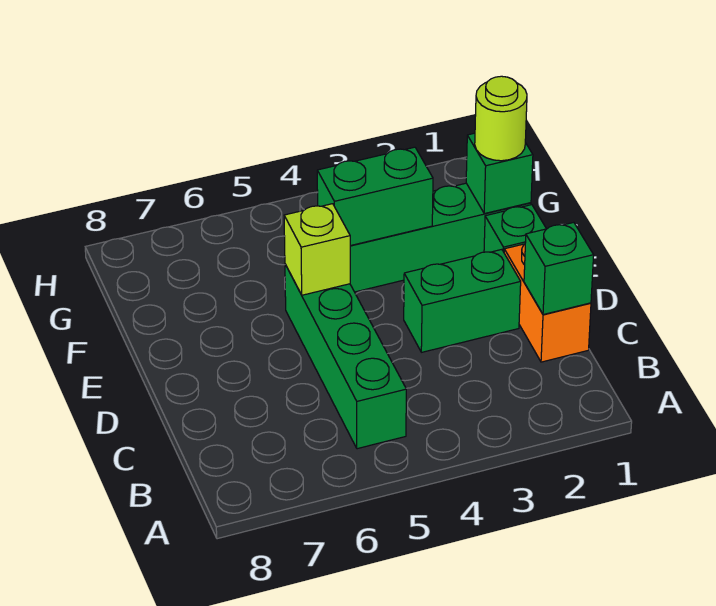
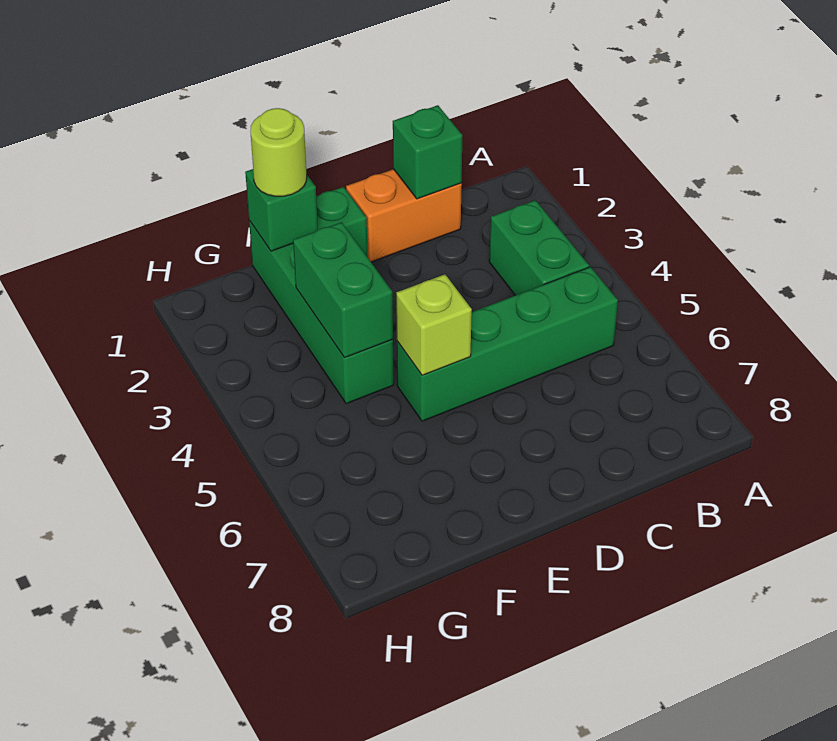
green 1x2 brick [404,250,521,352] -> green 1x2 brick moved to [489,200,589,295]

